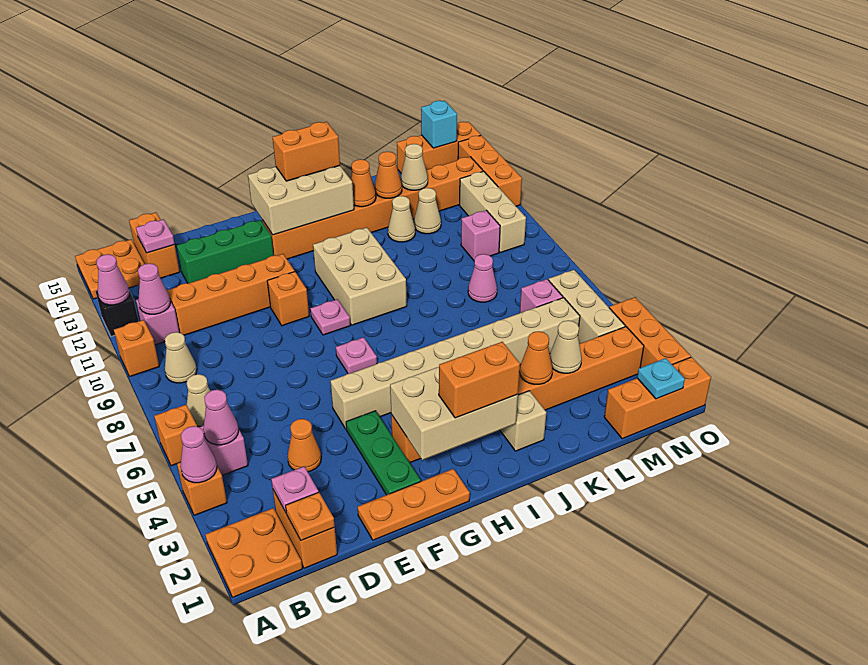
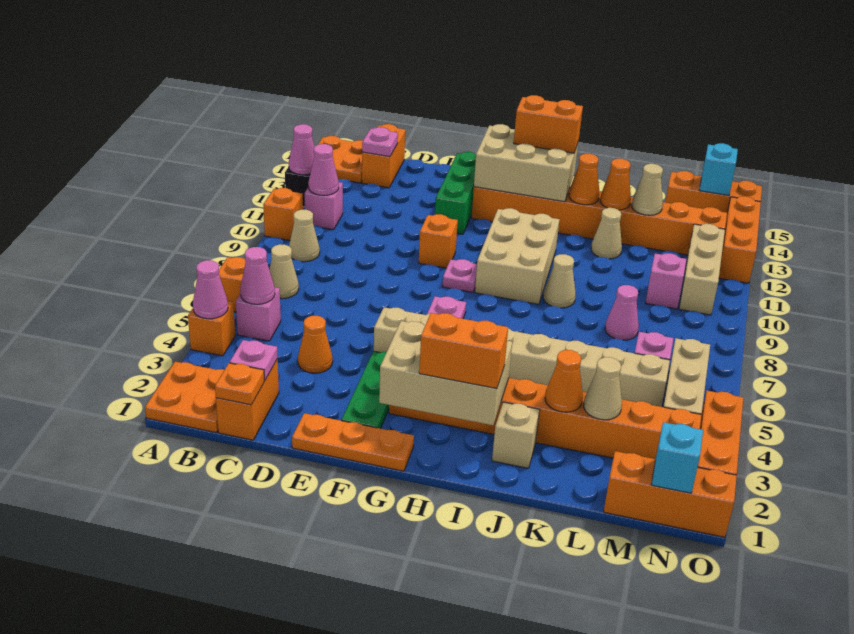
orange 1x4 brick [167,254,295,335] -> none
green 1x3 brick [177,220,274,284] -> green 1x3 brick turned to [435,152,476,234]
tan 1x1 cone [414,188,441,234] -> tan 1x1 cone moved to [543,254,576,308]
cyan 1x1 plate [637,358,685,399] -> cyan 1x1 brick [652,422,703,493]

